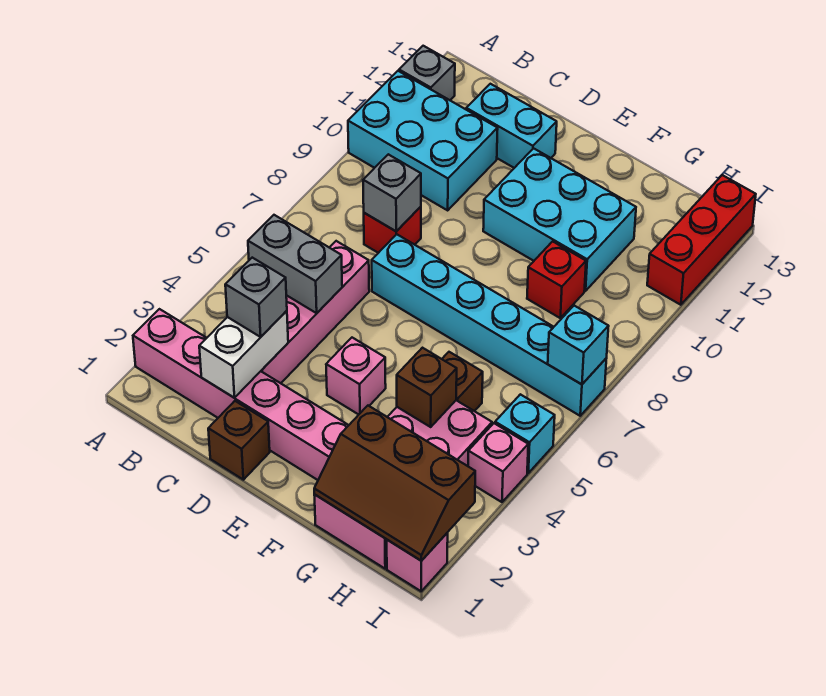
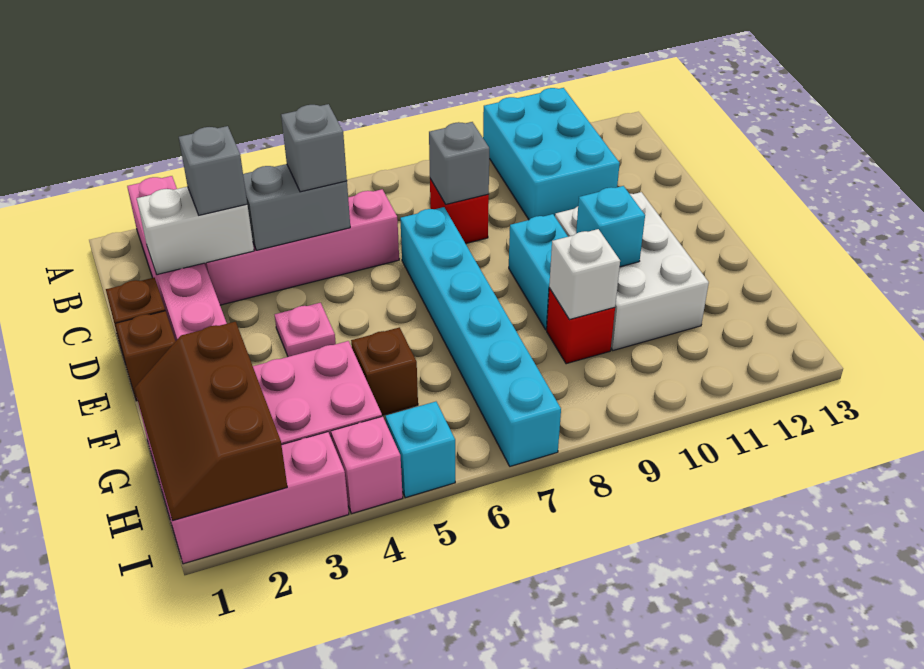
grey 1x1 brick [399,46,455,100] -> grey 1x1 brick moved to [281,104,347,192]
grey 1x2 brick [248,215,342,313] -> grey 1x2 brick turned to [243,164,350,250]
cyan 1x2 brick [466,84,557,168] -> cyan 1x2 brick moved to [509,214,568,330]
pink 1x1 brick [326,338,386,415] -> pink 1x1 plate [275,303,336,357]
cyan 2x3 brick [483,148,636,291] -> white 2x3 brick [555,192,709,350]
brown 1x1 brick [397,348,457,427] -> brown 1x1 brick moved to [116,311,176,401]
none -> white 1x1 brick [549,229,620,320]
pink 1x1 brick [387,533,448,591] -> pink 1x3 brick [162,432,349,564]
cyan 1x1 brick [548,306,609,384] -> cyan 1x1 brick moved to [576,186,645,267]
red 1x3 brick [647,175,756,305] -> none

